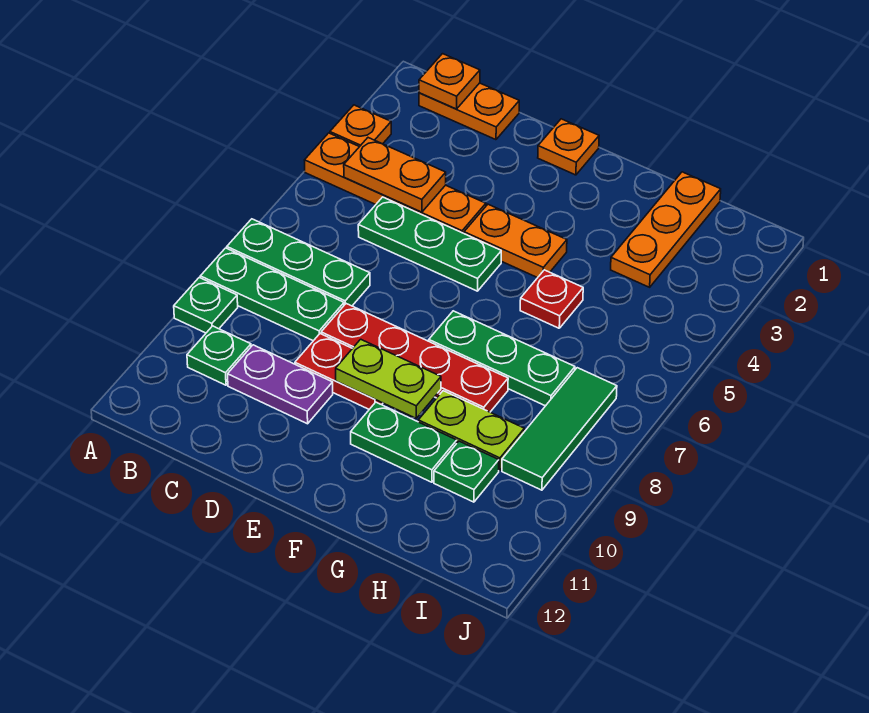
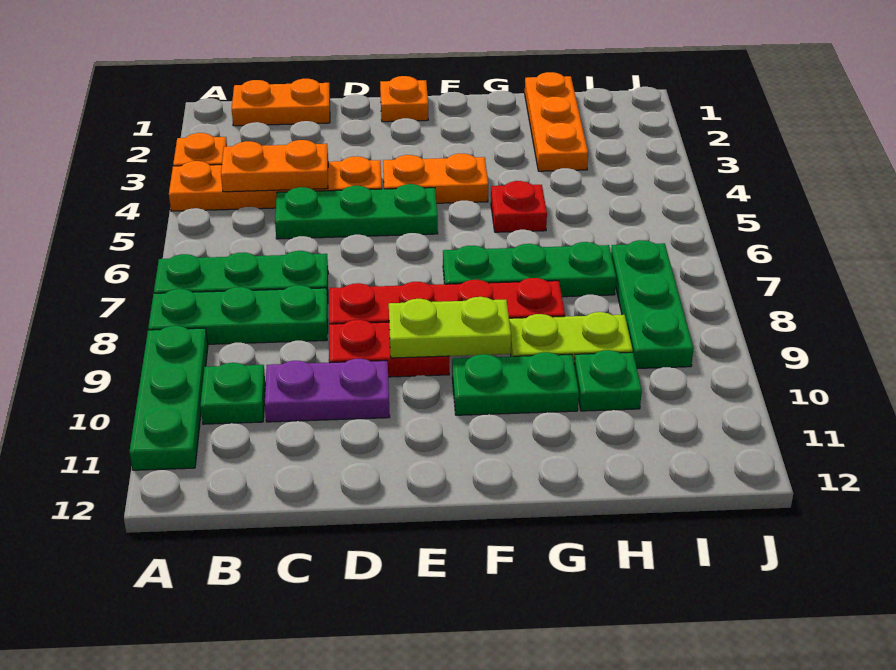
green 1x1 plate [174,278,238,333] -> green 1x3 plate [129,326,208,470]
orange 1x1 plate [419,54,480,109] -> none
green 1x3 tile [502,368,617,490] -> green 1x3 plate [611,240,694,368]

